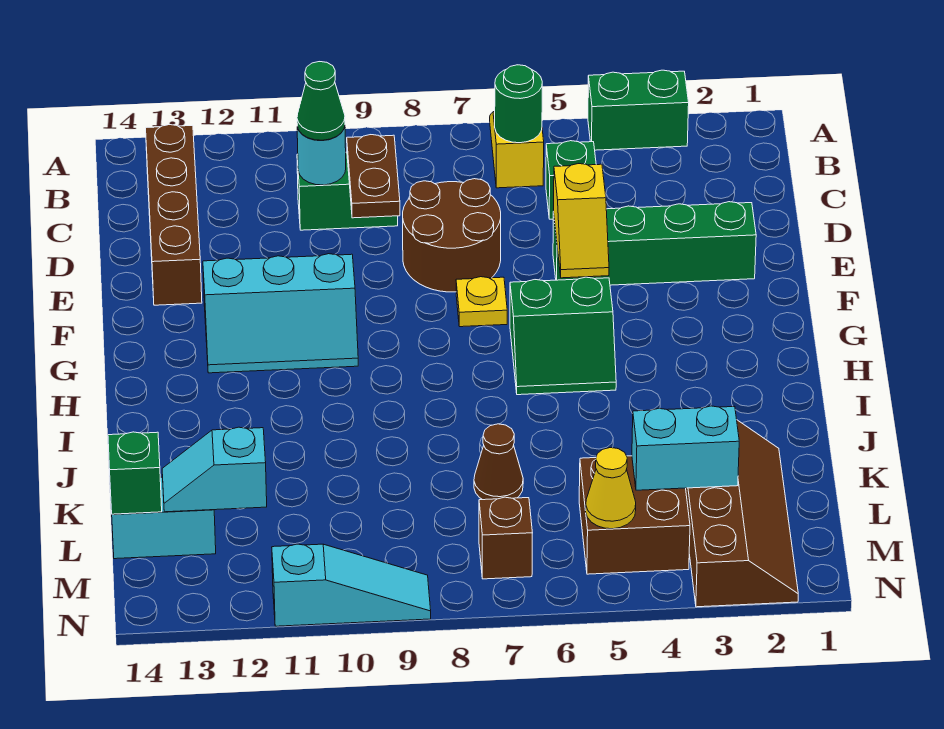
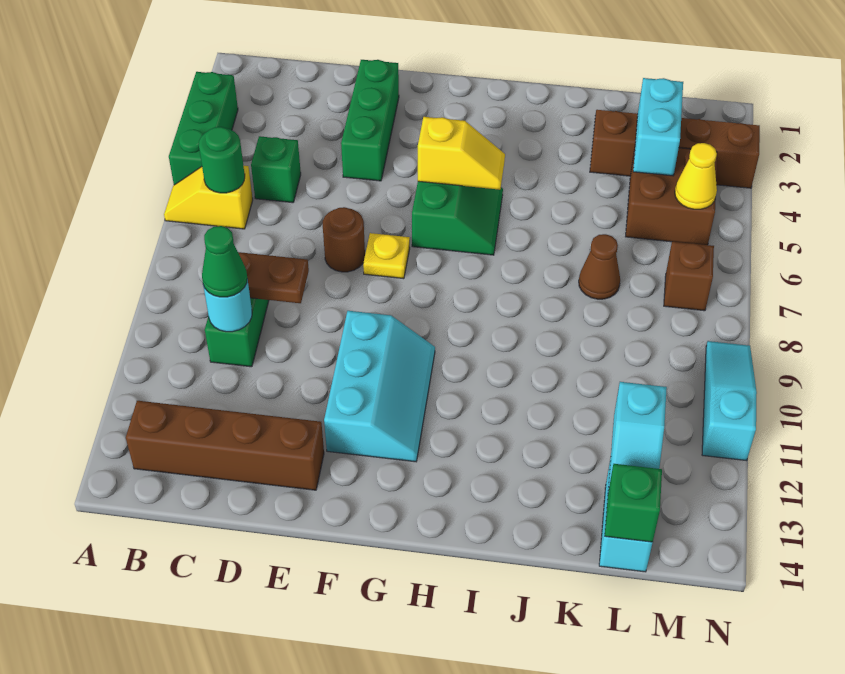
green 1x2 brick [588,70,689,150] -> green 1x3 brick [169,72,238,185]
brown 2x2 round brick [403,179,501,292] -> brown 1x1 round brick [323,207,365,272]
green 1x4 brick [553,202,756,285] -> green 1x3 brick [341,60,399,181]
yellow 1x2 slope [554,164,609,278] -> yellow 1x2 slope moved to [418,117,505,190]

